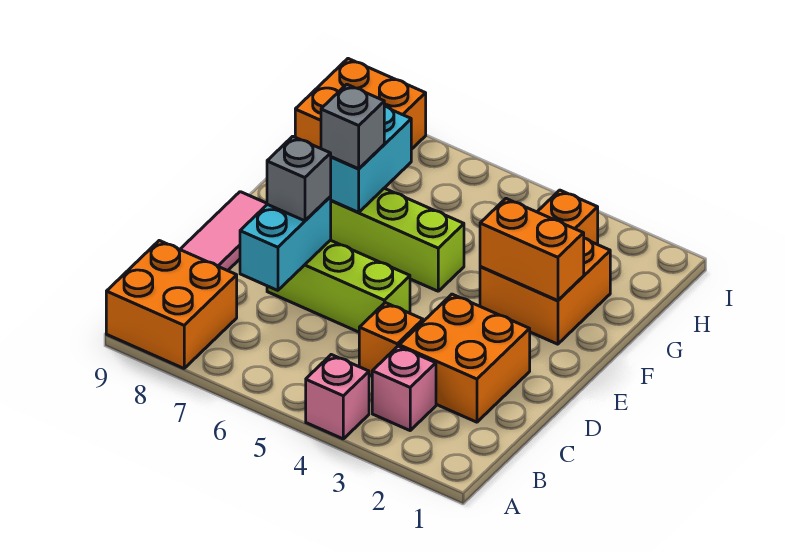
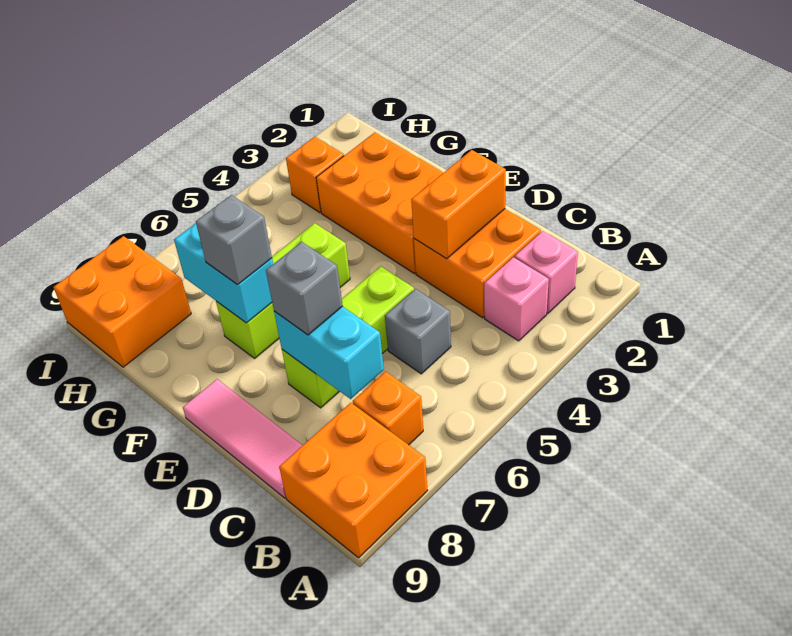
pink 1x1 brick [306,355,369,439] -> pink 1x1 brick moved to [515,231,578,313]
orange 1x1 brick [359,303,423,376] -> orange 1x1 brick moved to [353,372,423,445]
none -> grey 1x1 brick [385,289,451,374]
orange 2x2 brick [480,238,610,344] -> orange 2x3 brick [316,133,443,274]
orange 1x2 brick [480,199,584,301] -> orange 1x2 brick moved to [411,150,506,258]

